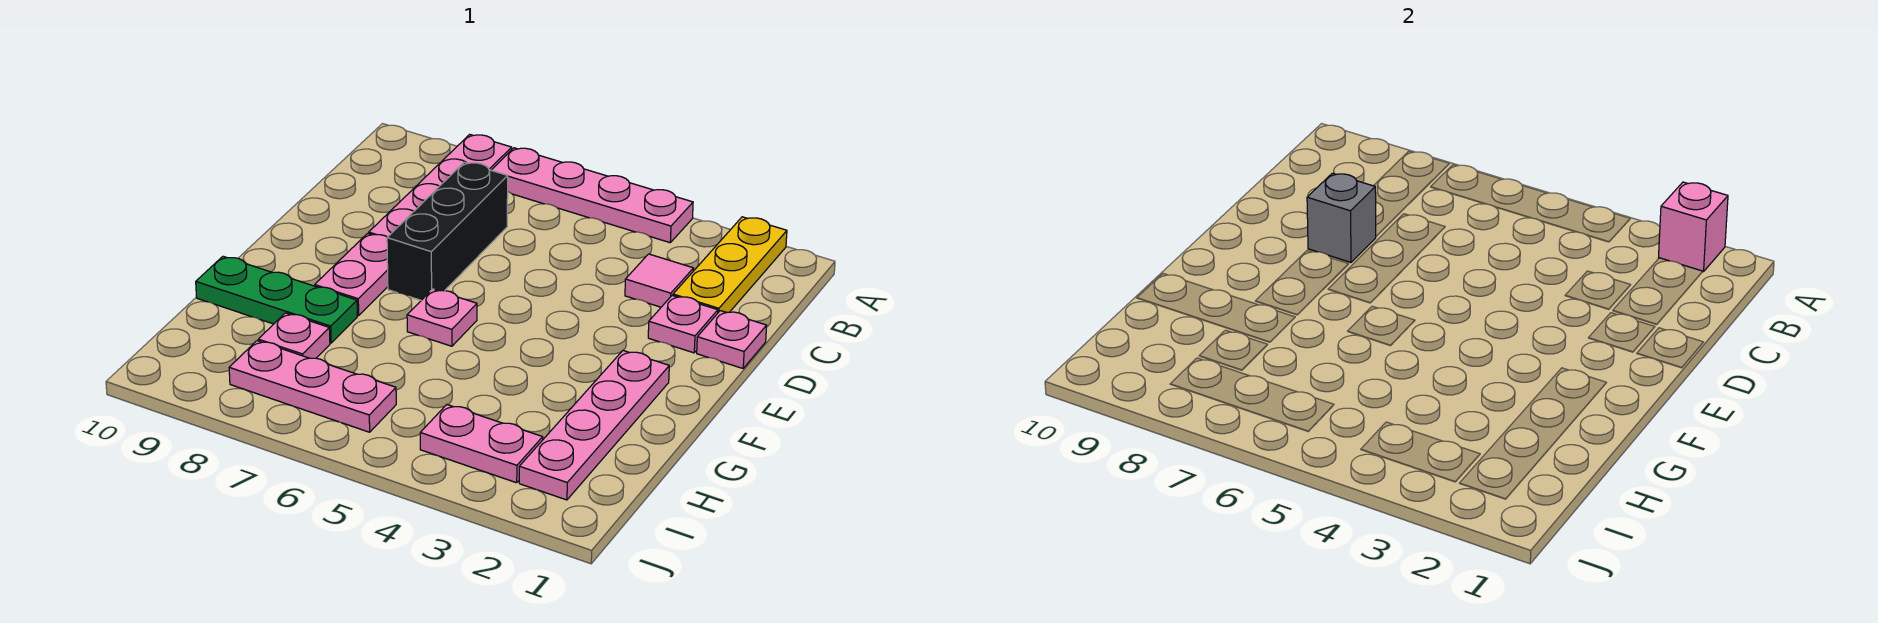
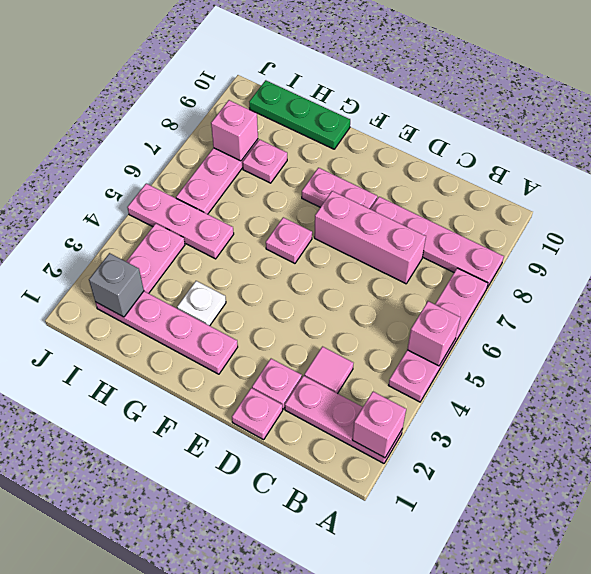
yellow 1x3 plate [673,217,787,313] -> pink 1x3 plate [285,376,402,463]
none -> pink 1x1 brick [407,301,461,366]
black 1x3 brick [387,162,508,300] -> pink 1x3 brick [314,191,426,284]
grey 1x1 brick [1307,173,1376,262] -> grey 1x1 brick moved to [89,253,144,317]
none -> white 1x1 plate [177,281,226,326]
green 1x3 plate [196,256,357,343] -> green 1x3 plate turned to [249,80,350,149]
none -> pink 1x3 plate [127,184,234,259]
none -> pink 1x1 brick [211,100,258,161]

